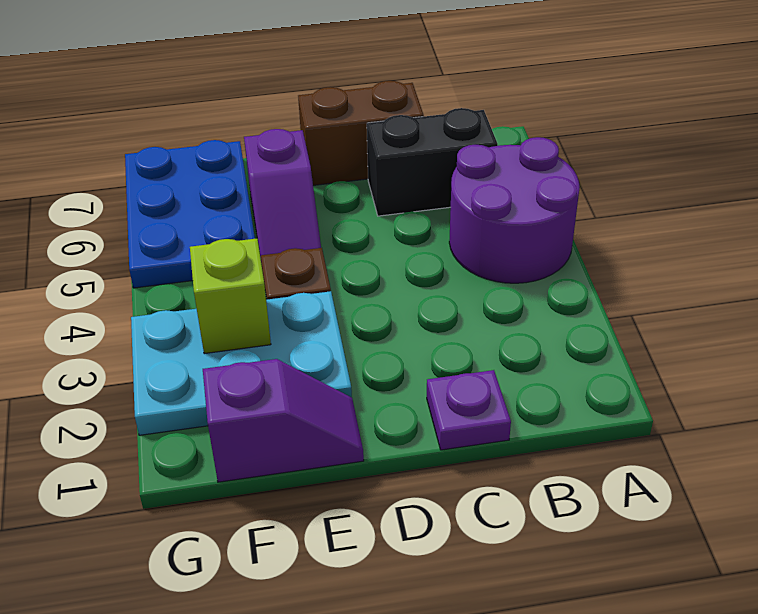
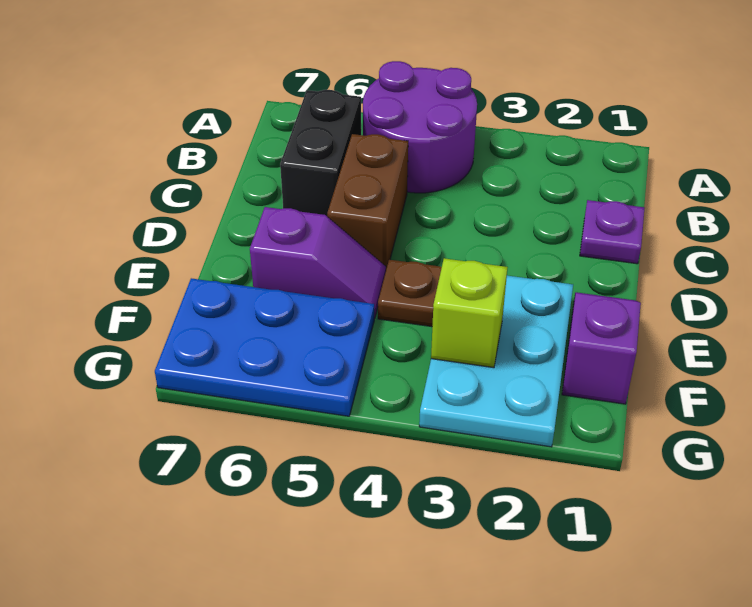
brown 1x2 brick [298,81,424,185] -> brown 1x2 brick moved to [327,134,408,269]

